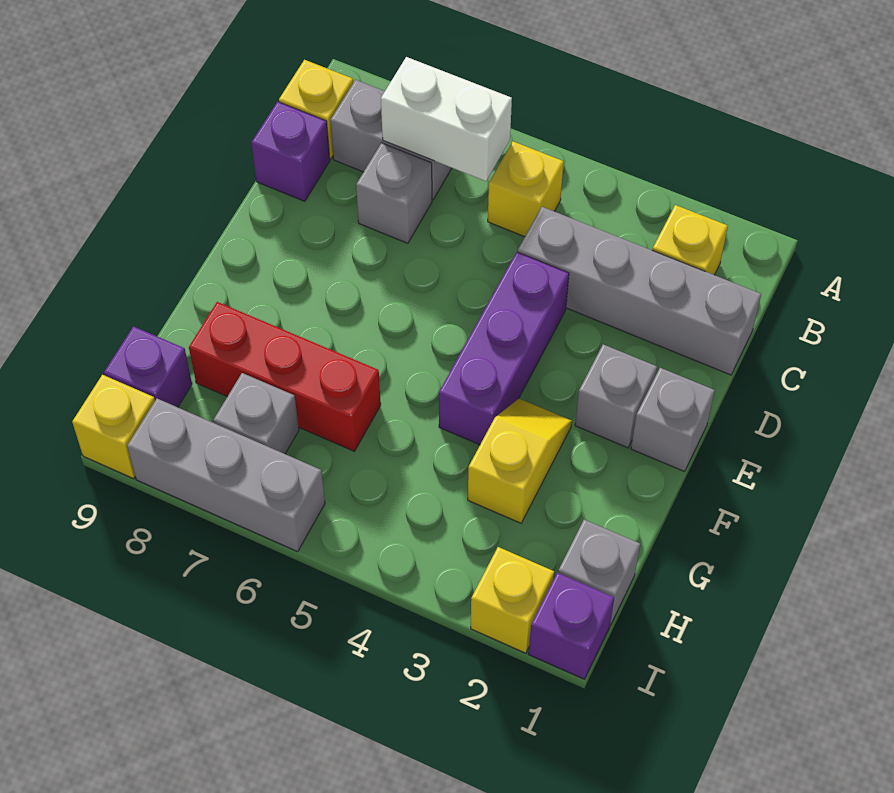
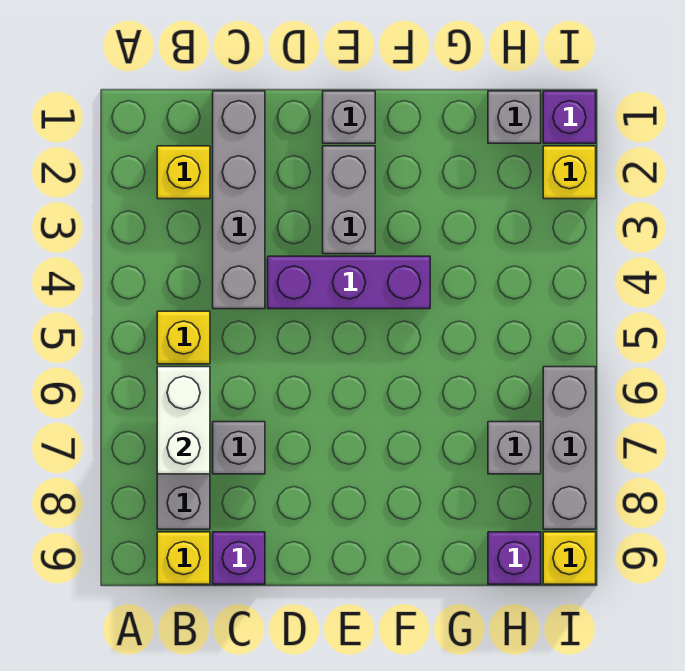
grey 1x1 brick [575,344,657,448] -> grey 1x2 brick [323,146,375,254]
yellow 1x2 slope [468,399,572,523] -> none
red 1x3 brick [189,302,381,451] -> none

